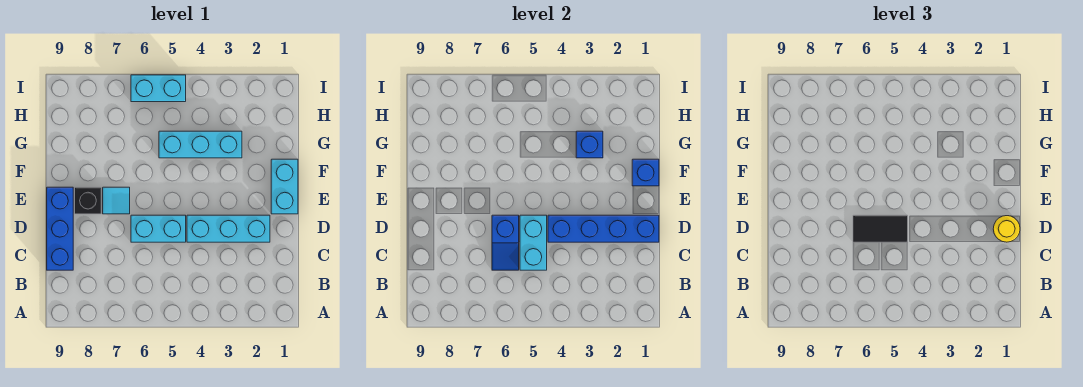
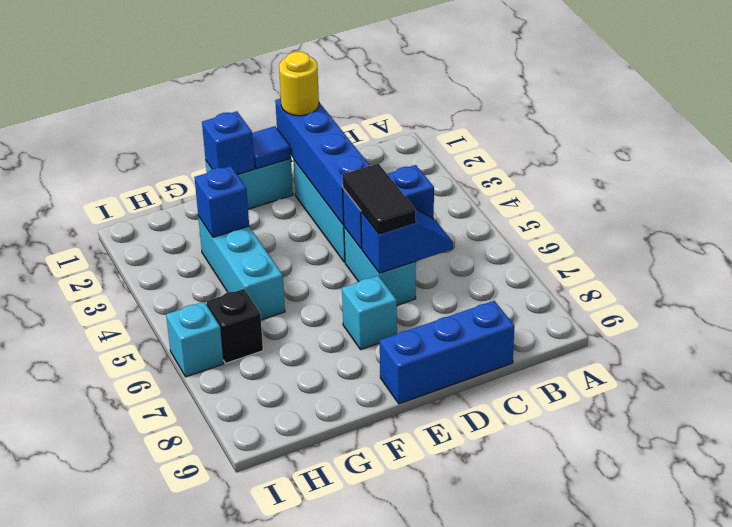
cyan 1x2 brick [520,215,547,270] -> blue 1x2 brick [343,165,434,249]
none -> blue 1x1 tile [252,126,291,169]
cyan 1x1 tile [103,187,130,214] -> cyan 1x1 brick [342,276,397,350]
black 1x1 brick [75,187,101,214] -> black 1x1 brick moved to [207,289,263,363]
cyan 1x2 brick [131,75,186,102] -> cyan 1x1 brick [166,302,224,377]

